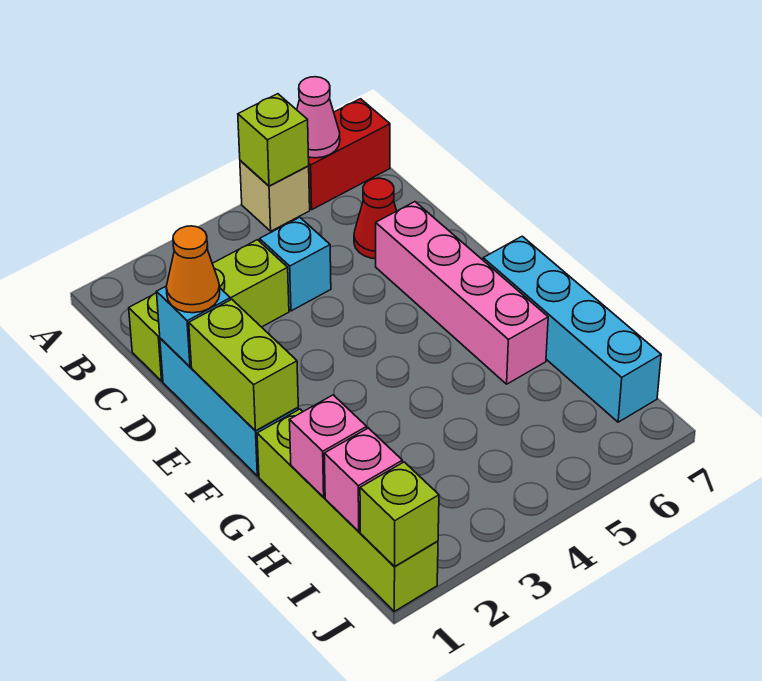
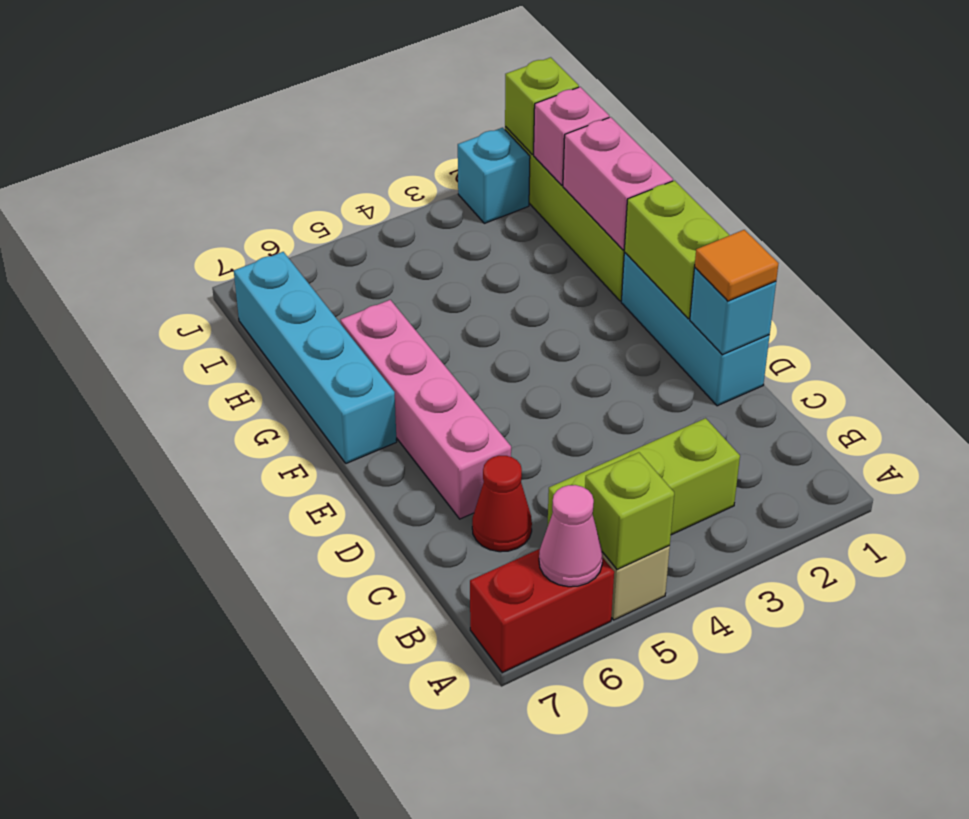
lime 1x3 brick [129,240,289,381] -> lime 1x3 brick moved to [547,418,740,535]
cyan 1x1 brick [260,217,331,311] -> cyan 1x1 brick moved to [458,128,530,223]
orange 1x1 cone [166,226,220,313] -> orange 1x1 tile [695,230,778,301]
pink 1x1 brick [289,395,367,497] -> pink 1x2 brick [563,117,673,250]

